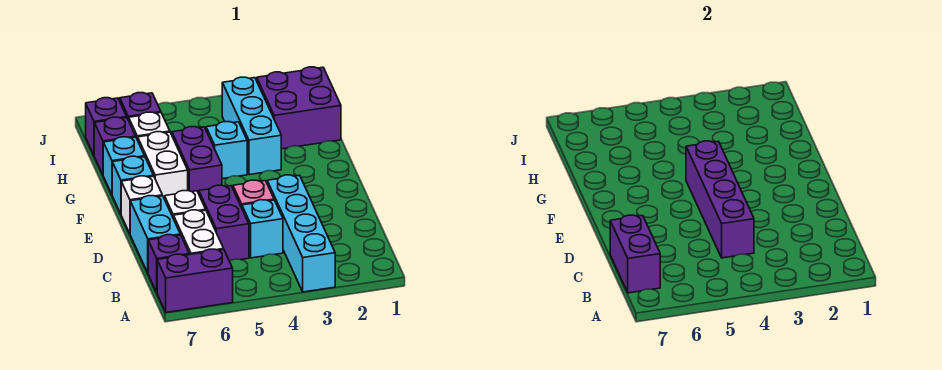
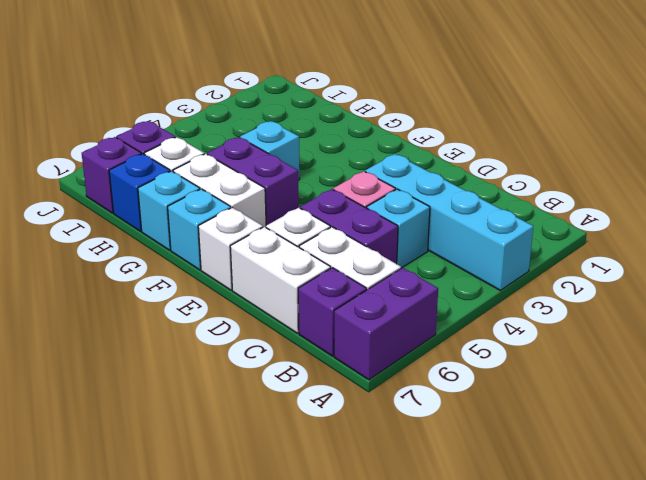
purple 1x2 brick [610,215,660,293] -> none
purple 1x4 brick [686,141,754,258] -> none
cyan 1x2 brick [130,196,180,272] -> white 1x2 brick [230,227,331,333]
cyan 1x3 brick [222,77,281,175] -> none
purple 2x2 brick [257,67,341,149] -> none
purple 1x1 brick [94,117,136,174] -> blue 1x1 brick [109,154,170,231]

